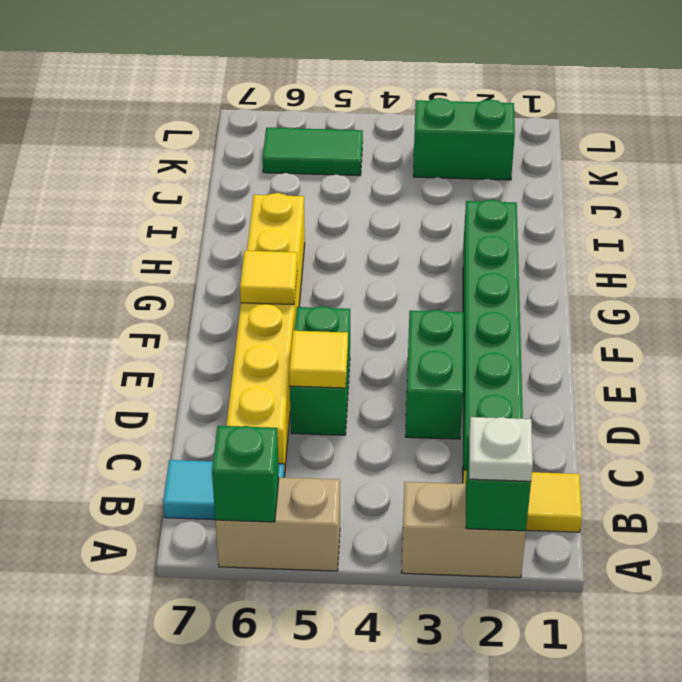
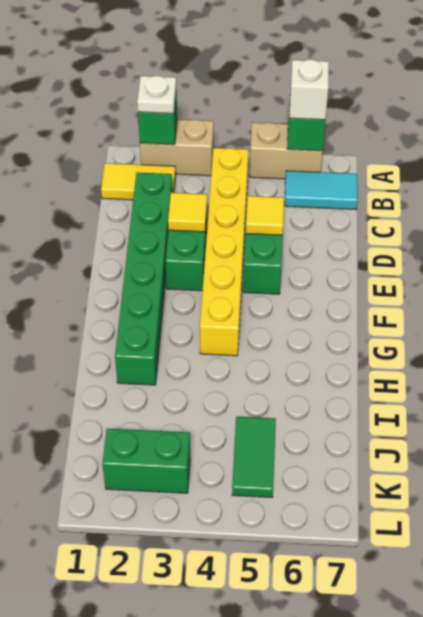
none -> white 1x1 brick [289,59,329,120]
yellow 1x6 brick [226,193,305,475] -> yellow 1x6 brick moved to [200,148,249,356]
yellow 1x1 tile [240,251,297,305] -> yellow 1x1 tile moved to [168,193,207,232]
green 1x2 tile [263,128,363,176] -> green 1x2 tile turned to [232,417,276,497]

